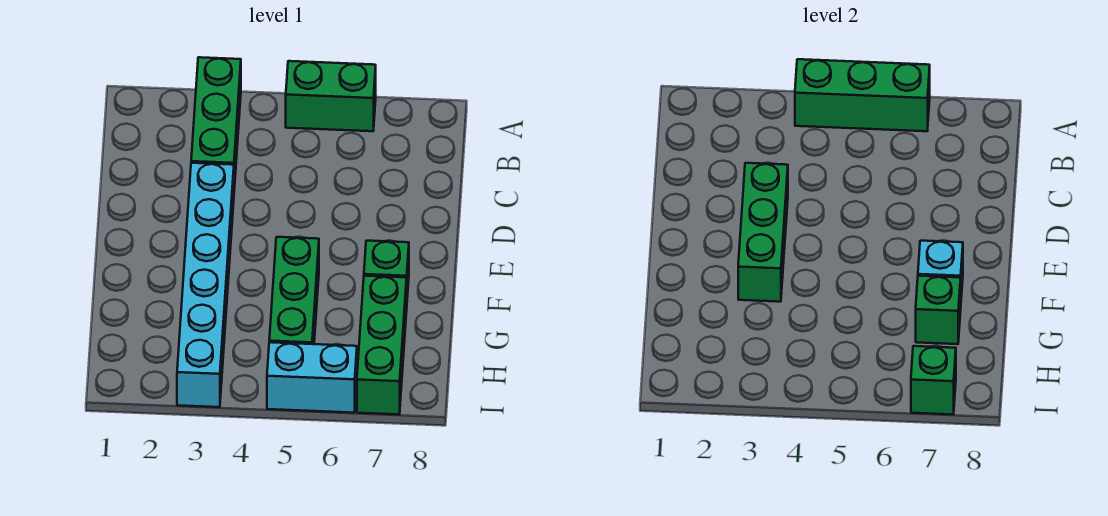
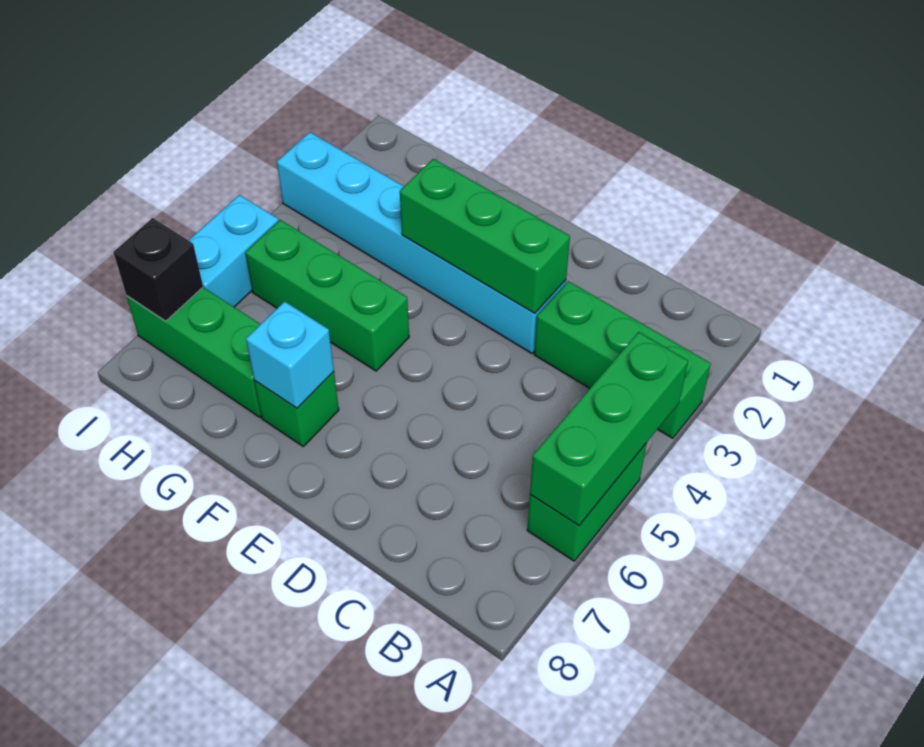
green 1x1 brick [916,276,961,344] -> none
green 1x1 brick [911,346,956,415] -> black 1x1 brick [113,218,203,321]

